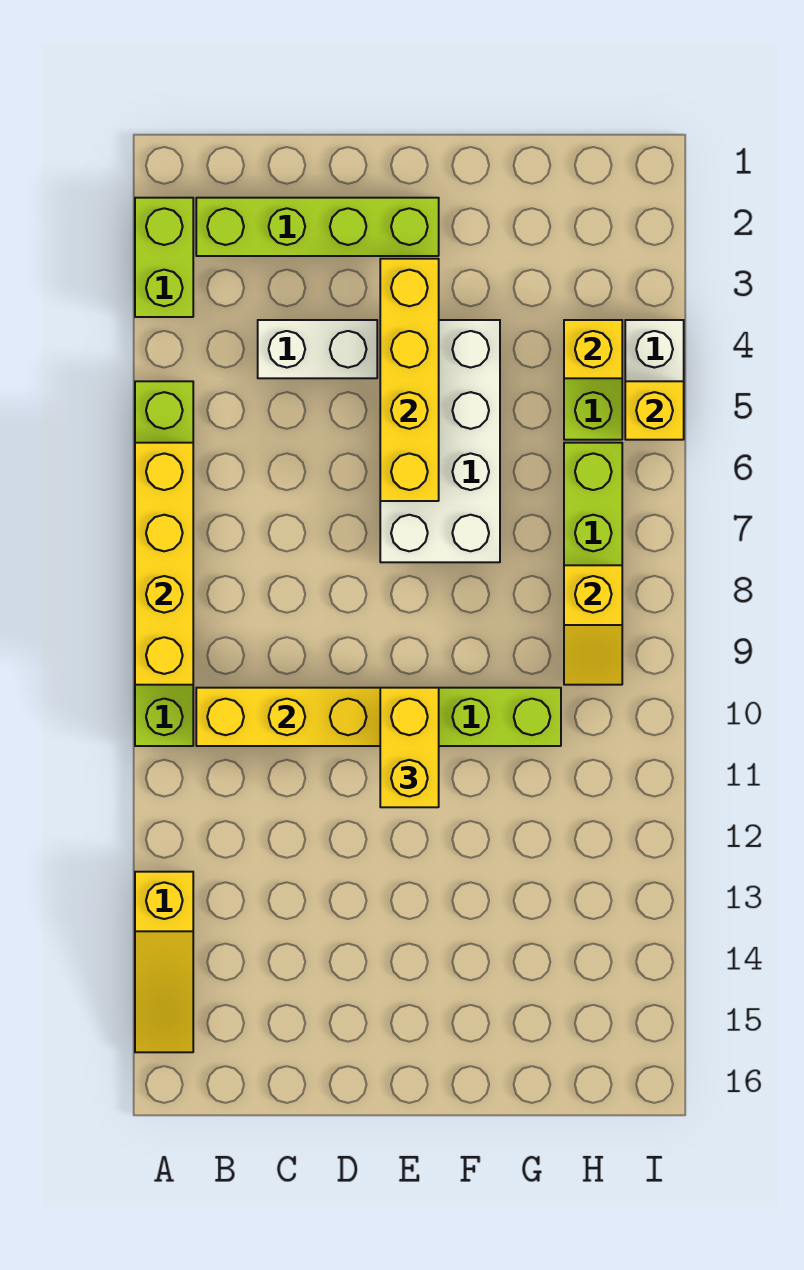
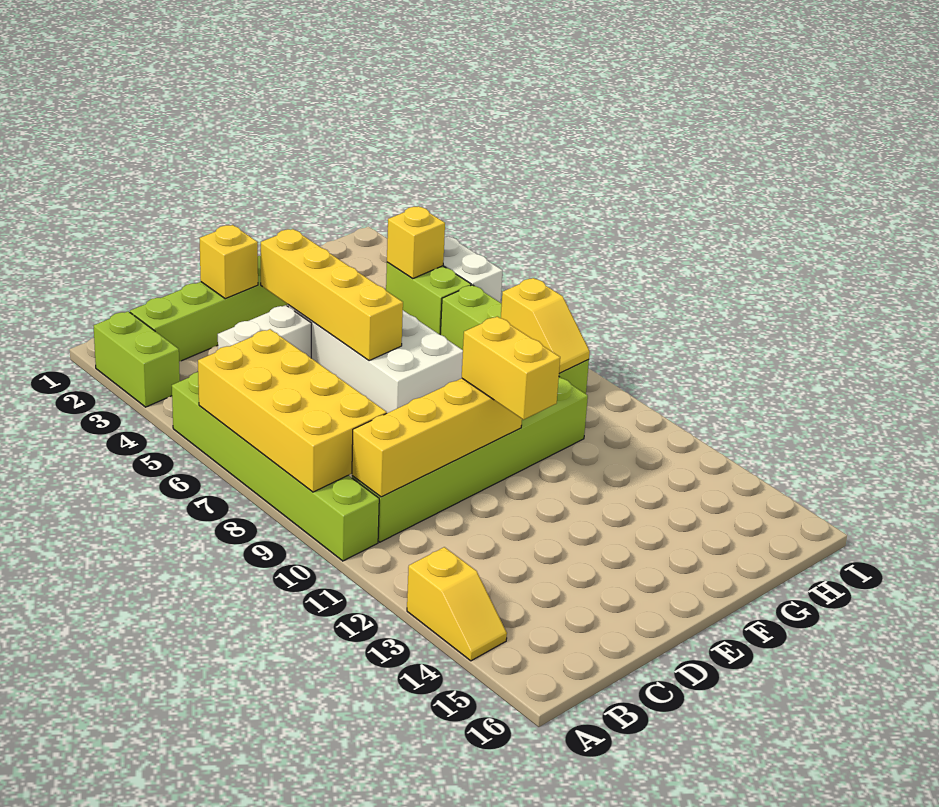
yellow 1x4 brick [135,443,193,685] -> yellow 2x4 brick [198,329,387,492]
yellow 1x3 slope [135,872,193,1052] -> yellow 1x2 slope [407,547,507,661]
yellow 1x1 brick [625,381,684,440] -> yellow 1x1 brick moved to [200,225,258,299]

